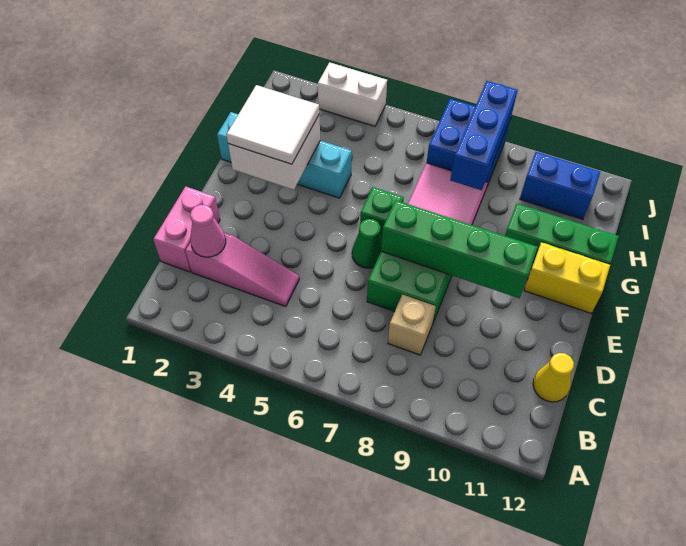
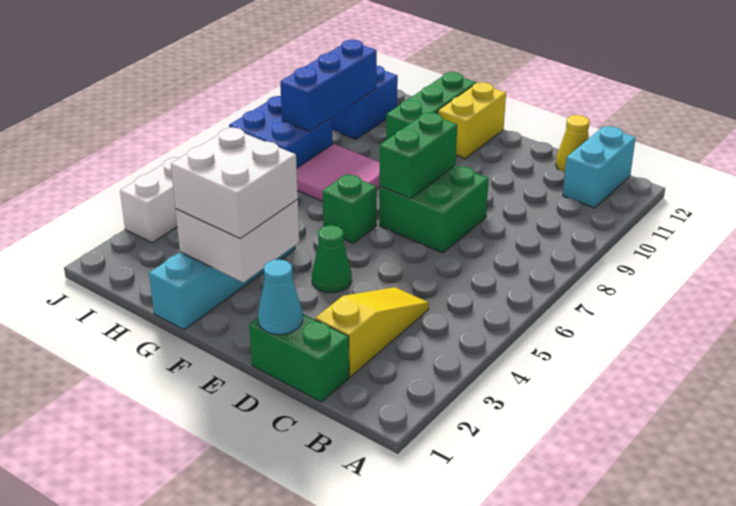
none -> cyan 1x2 brick [563,126,636,208]
pink 1x2 brick [153,186,220,272] -> green 1x2 brick [249,314,349,402]
pink 1x3 slope [186,232,299,307] -> yellow 1x3 slope [315,287,429,377]
pink 1x1 cone [190,205,226,257] -> none
tan 1x1 brick [388,294,436,355] -> none
none -> cyan 1x1 cone [258,260,303,335]
green 1x1 cone [352,219,382,268] -> green 1x1 cone moved to [312,225,352,293]
green 1x4 brick [381,200,538,298] -> green 1x2 brick [379,113,457,199]
white 2x2 tile [227,85,319,164] -> white 2x2 brick [171,128,298,238]
blue 1x3 brick [450,81,518,190] -> blue 1x3 brick turned to [280,40,377,131]

